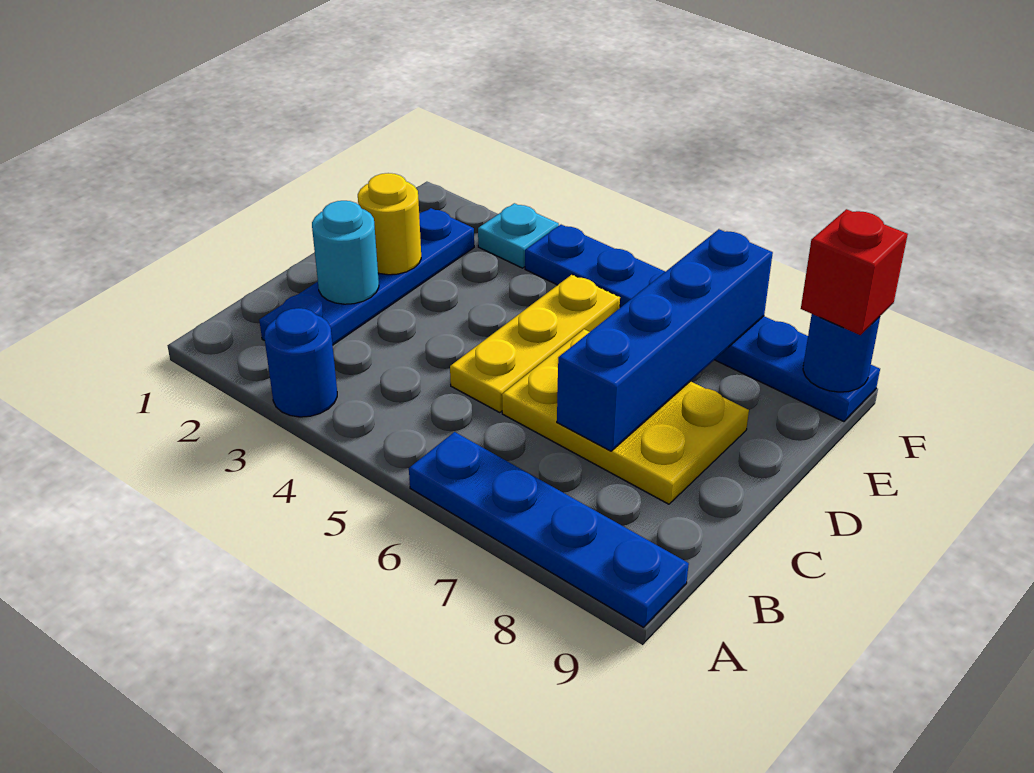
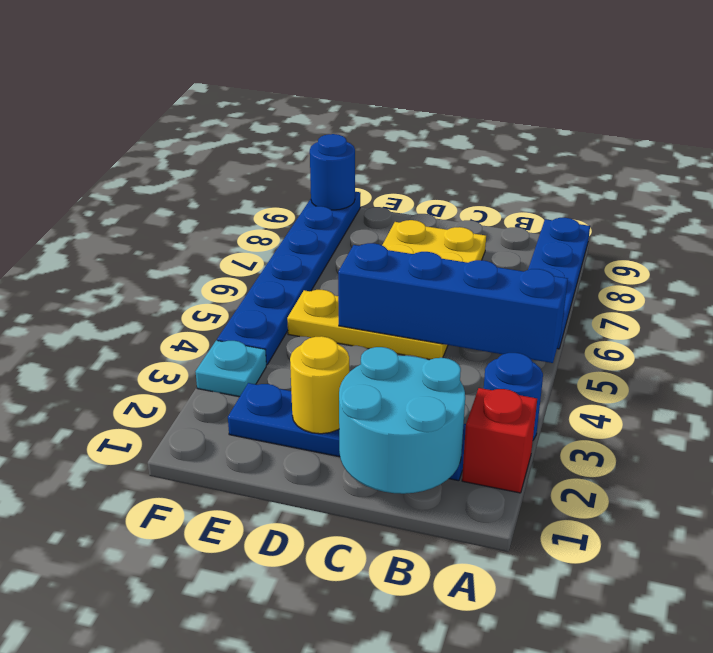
cyan 1x1 round brick [312,201,379,304] -> cyan 2x2 round brick [339,347,465,494]
blue 1x4 brick [557,229,773,451] -> blue 1x4 brick moved to [338,243,568,363]
red 1x1 brick [801,209,908,335] -> red 1x1 brick moved to [462,388,537,493]

